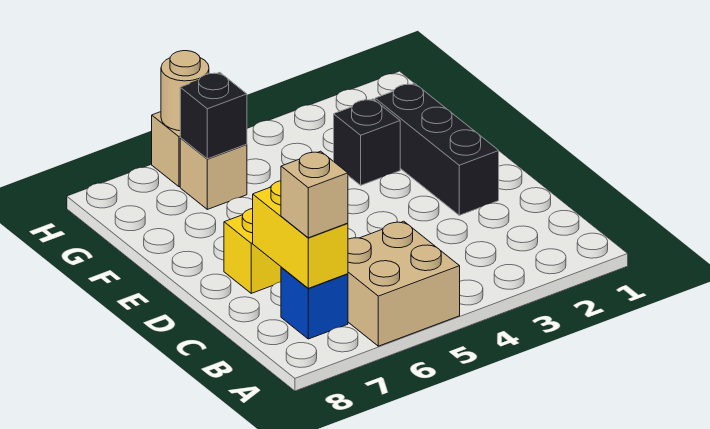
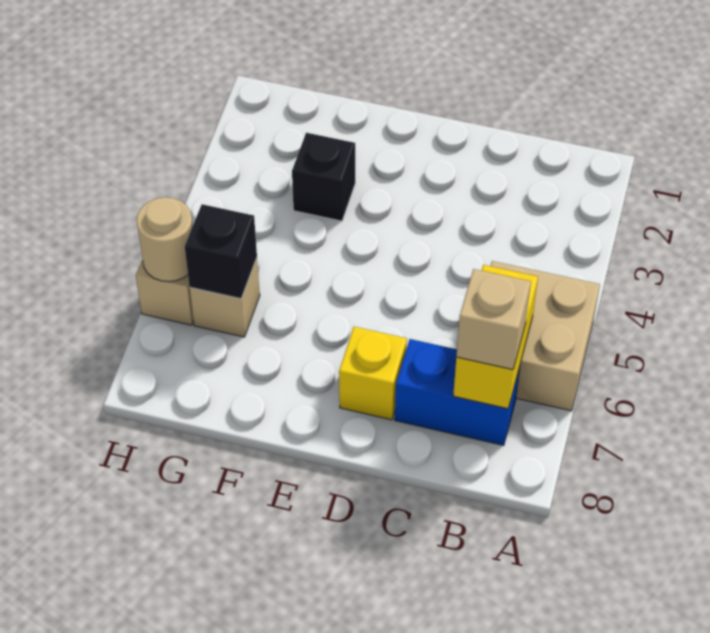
blue 1x1 brick [281,267,348,339] -> blue 1x2 brick [395,339,520,445]
yellow 1x2 brick [253,181,348,288] -> yellow 1x2 brick turned to [453,265,538,409]
black 1x3 brick [375,83,499,215] -> none

